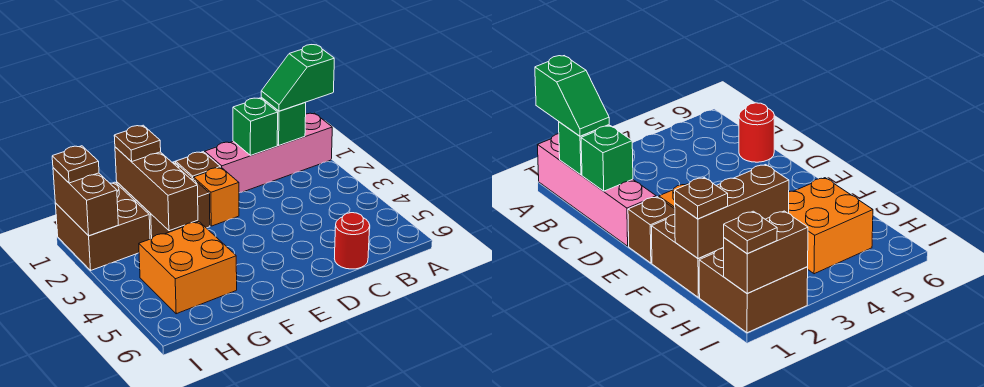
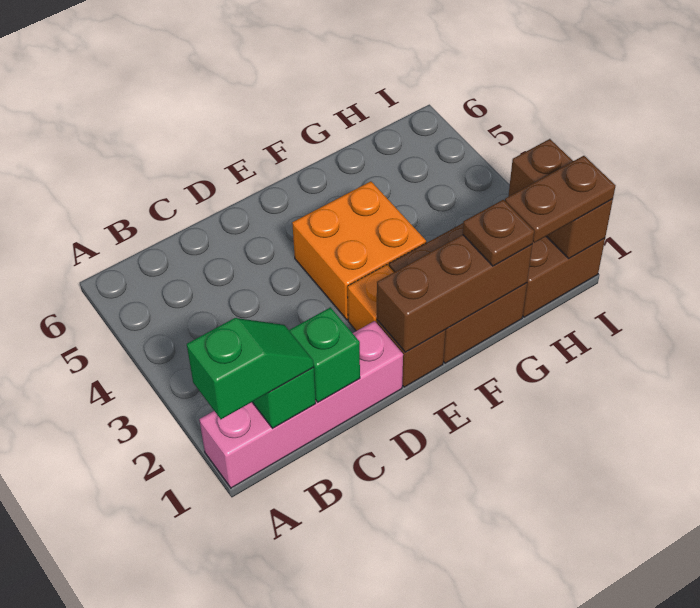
red 1x1 round brick [334,213,370,269] -> none
brown 1x3 brick [115,147,198,231] -> brown 1x3 brick turned to [377,235,532,352]
orange 2x2 brick [139,222,237,314] -> orange 2x2 brick moved to [292,181,426,320]
brown 1x1 plate [52,146,99,183] -> brown 1x2 plate [505,156,615,243]

